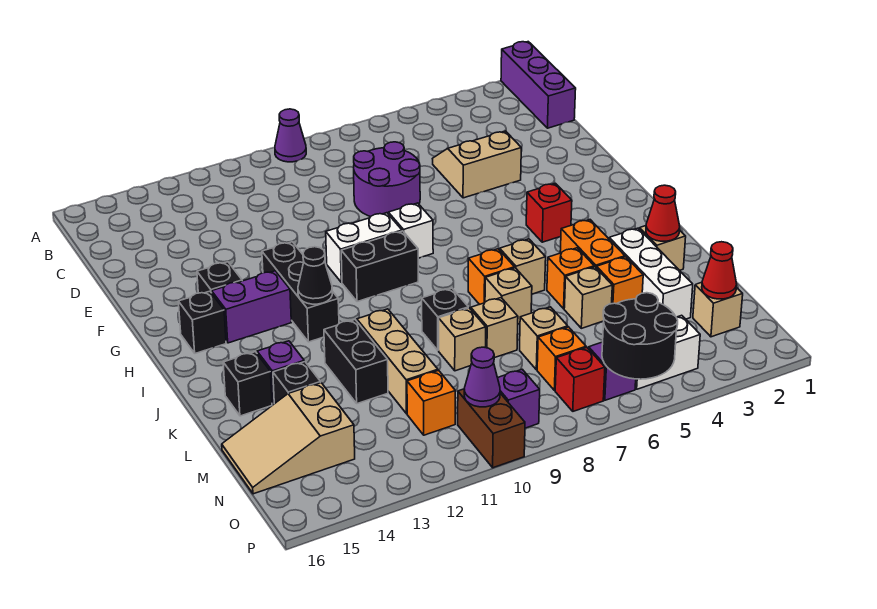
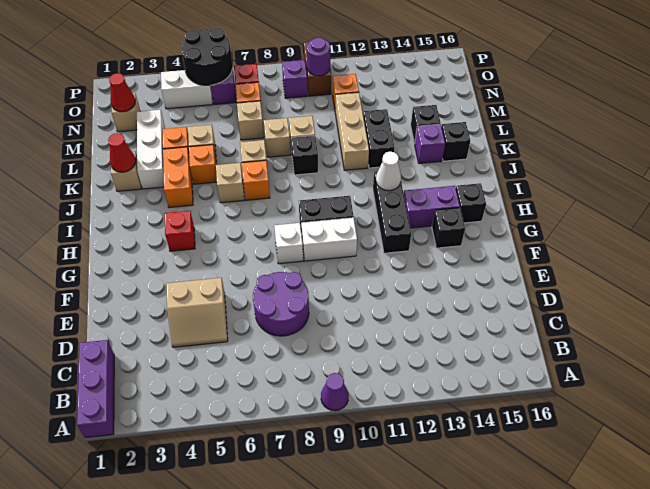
black 1x1 cone [298,247,332,304] -> white 1x1 cone [376,152,401,191]
tan 2x3 slope [222,383,355,494] -> none
purple 1x1 cone [464,347,500,407] -> purple 1x1 round brick [307,38,330,76]

